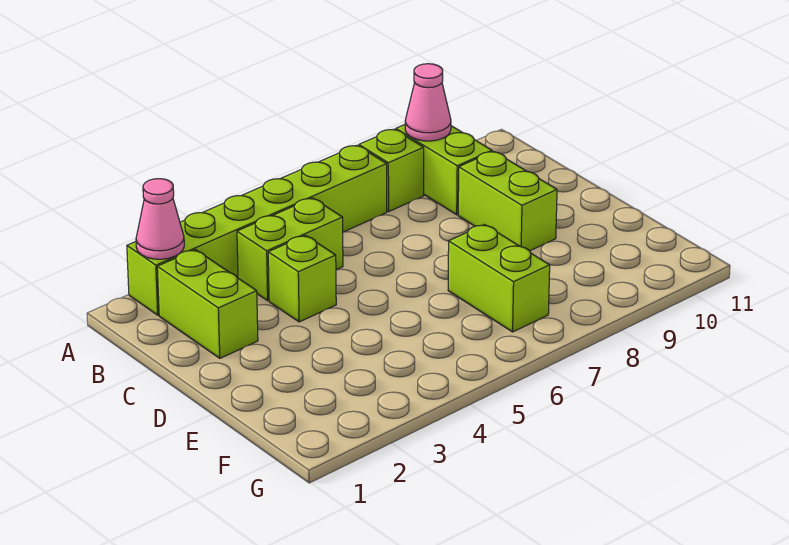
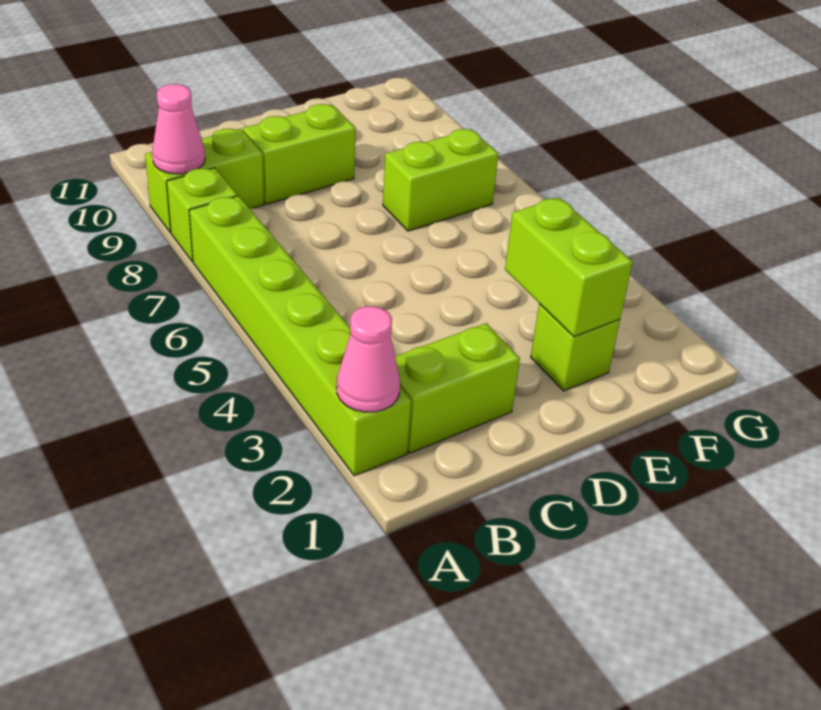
lime 1x2 brick [237,198,343,300] -> lime 1x2 brick moved to [505,198,633,337]
lime 1x1 brick [268,235,336,322] -> lime 1x1 brick moved to [531,304,620,391]

